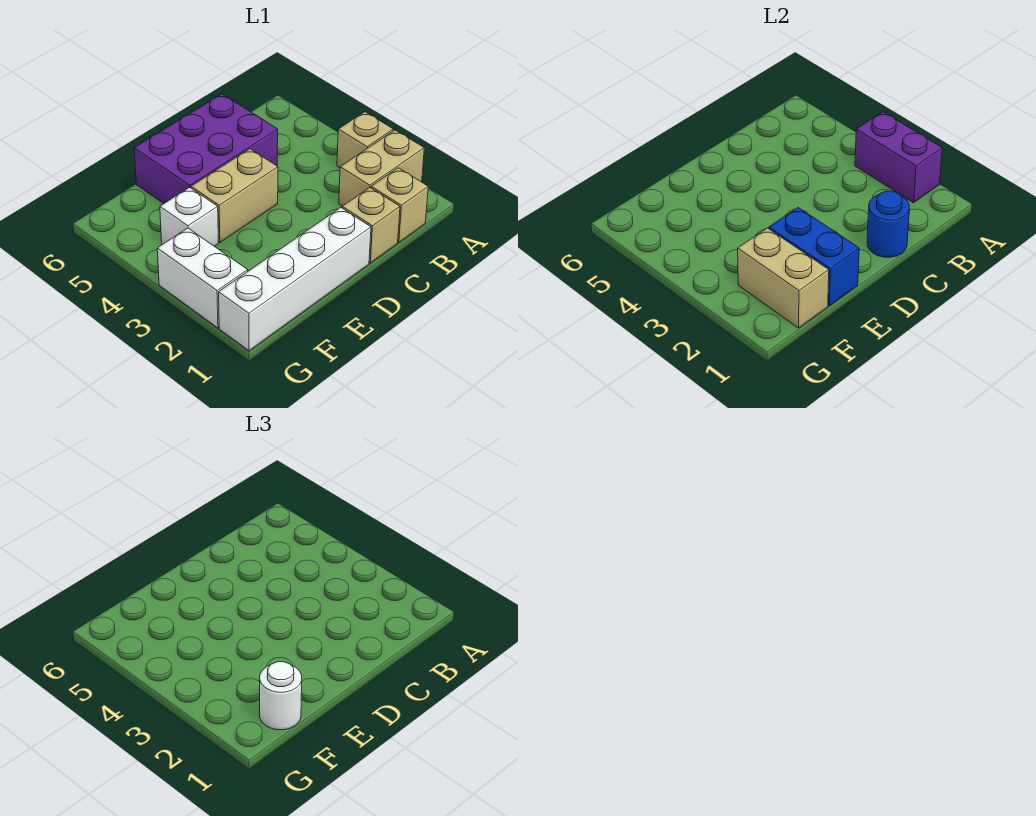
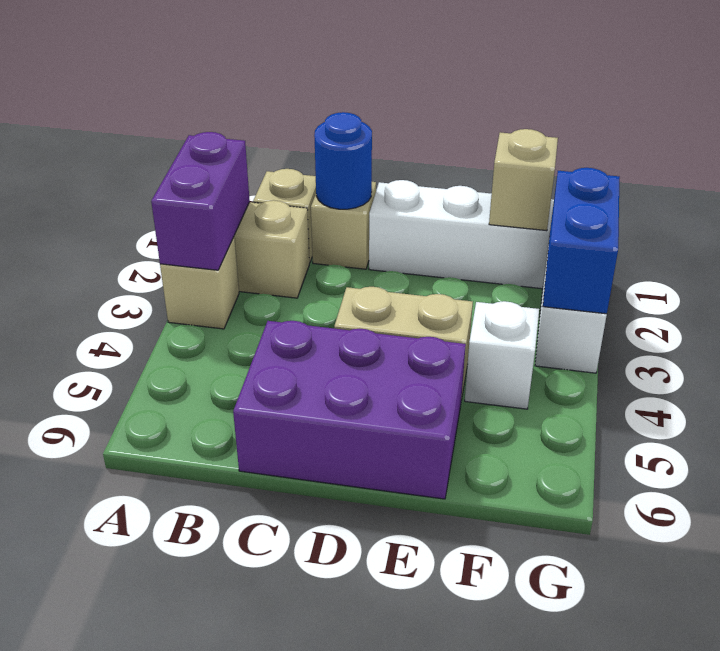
blue 1x2 brick [769,208,859,306] -> blue 1x2 brick moved to [543,168,620,314]
tan 1x2 brick [738,228,829,328] -> tan 1x1 brick [489,129,558,231]
white 1x1 round brick [260,662,302,730] -> none

